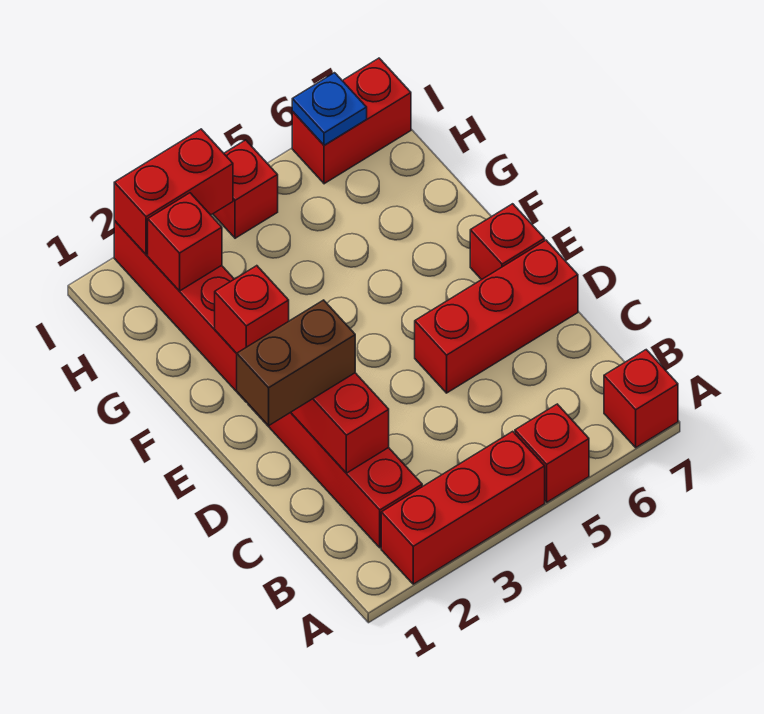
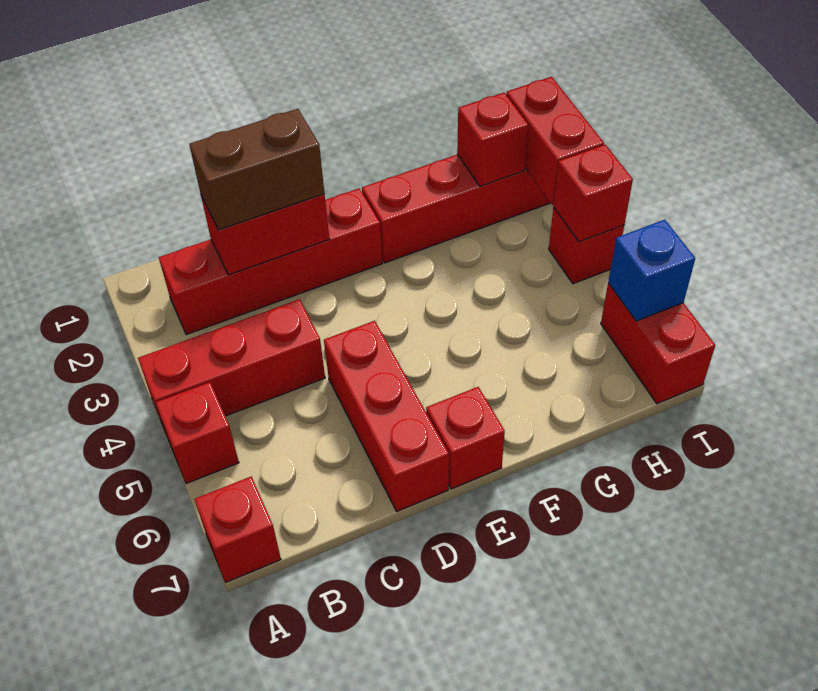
red 1x3 brick [381,431,545,584] -> red 1x3 brick turned to [138,299,325,430]
brown 1x2 brick [237,300,355,425] -> brown 1x2 brick turned to [189,109,325,230]
red 1x1 brick [215,266,289,353] -> red 1x1 brick moved to [553,144,633,242]
blue 1x1 plate [292,73,367,145] -> blue 1x1 brick [608,220,695,321]

